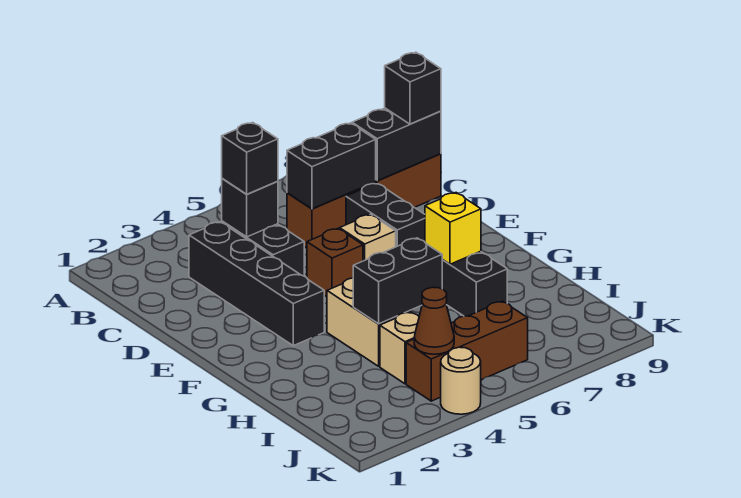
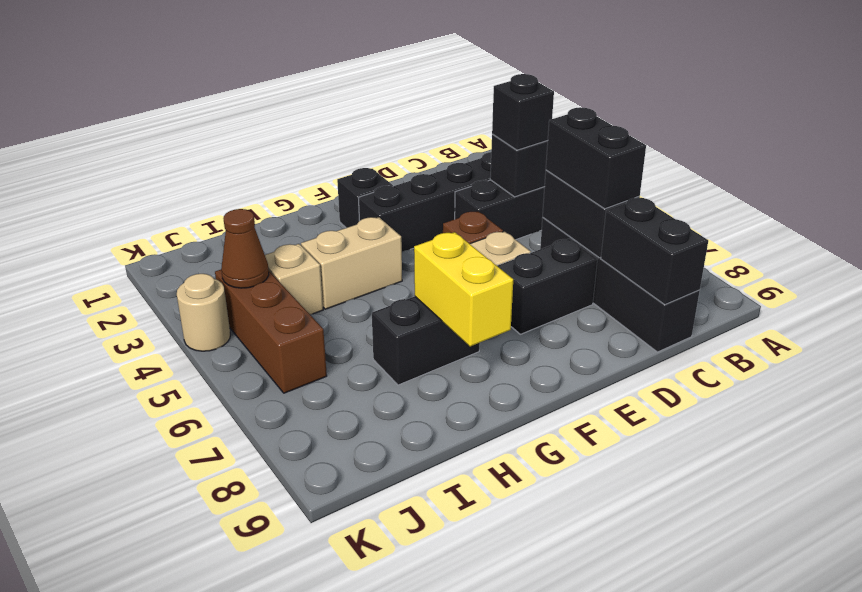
brown 1x4 brick [287,154,441,248] -> black 1x4 brick [540,218,700,352]
black 1x1 brick [385,52,441,124] -> black 1x1 brick moved to [337,168,393,228]
yellow 1x1 brick [425,193,481,264] -> yellow 1x2 brick [414,232,513,346]
black 1x2 brick [353,238,442,324] -> black 1x2 brick moved to [546,107,646,209]

